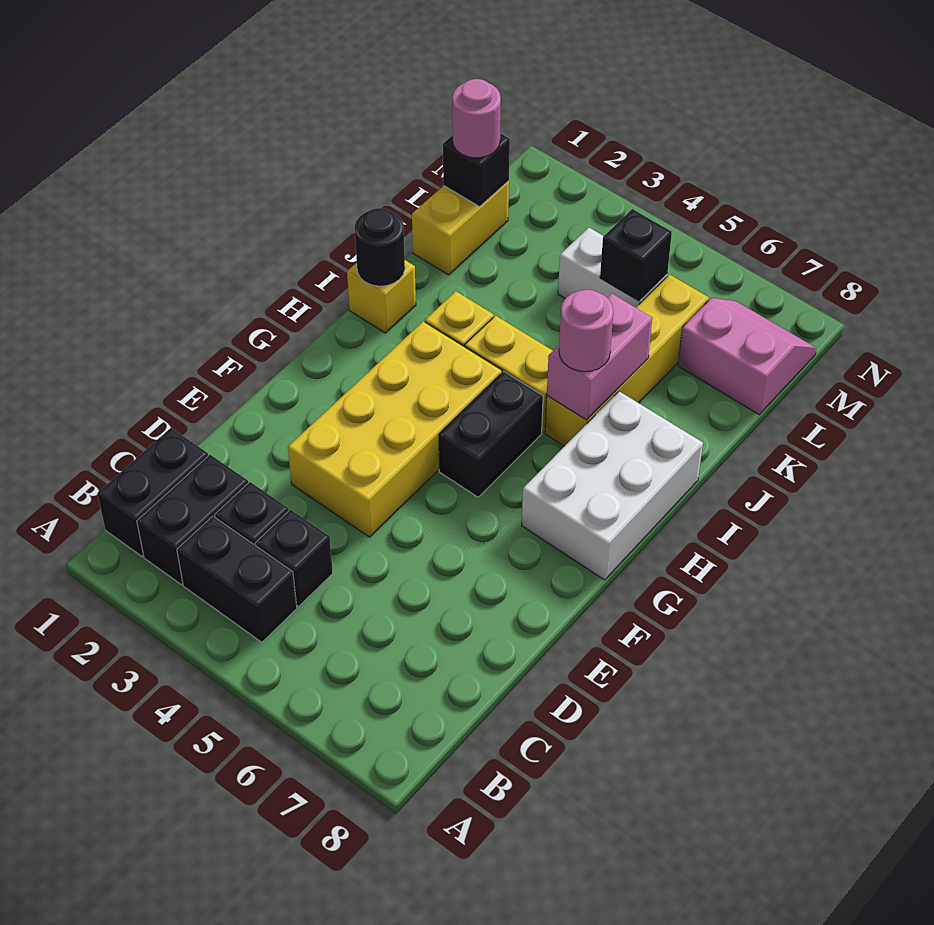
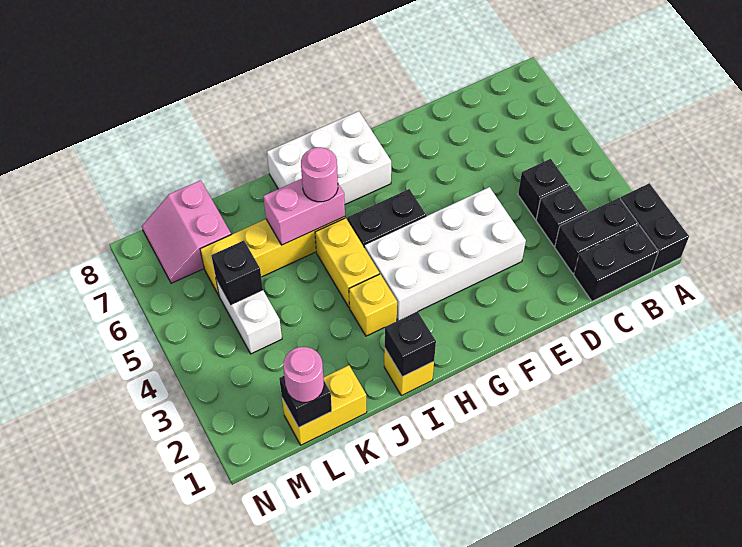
black 1x2 brick [177,516,297,642] -> black 1x2 brick moved to [620,183,689,271]
yellow 2x4 brick [288,321,502,537] -> white 2x4 brick [364,187,526,321]
black 1x1 round brick [355,208,405,286] -> black 1x1 brick [385,312,436,377]

